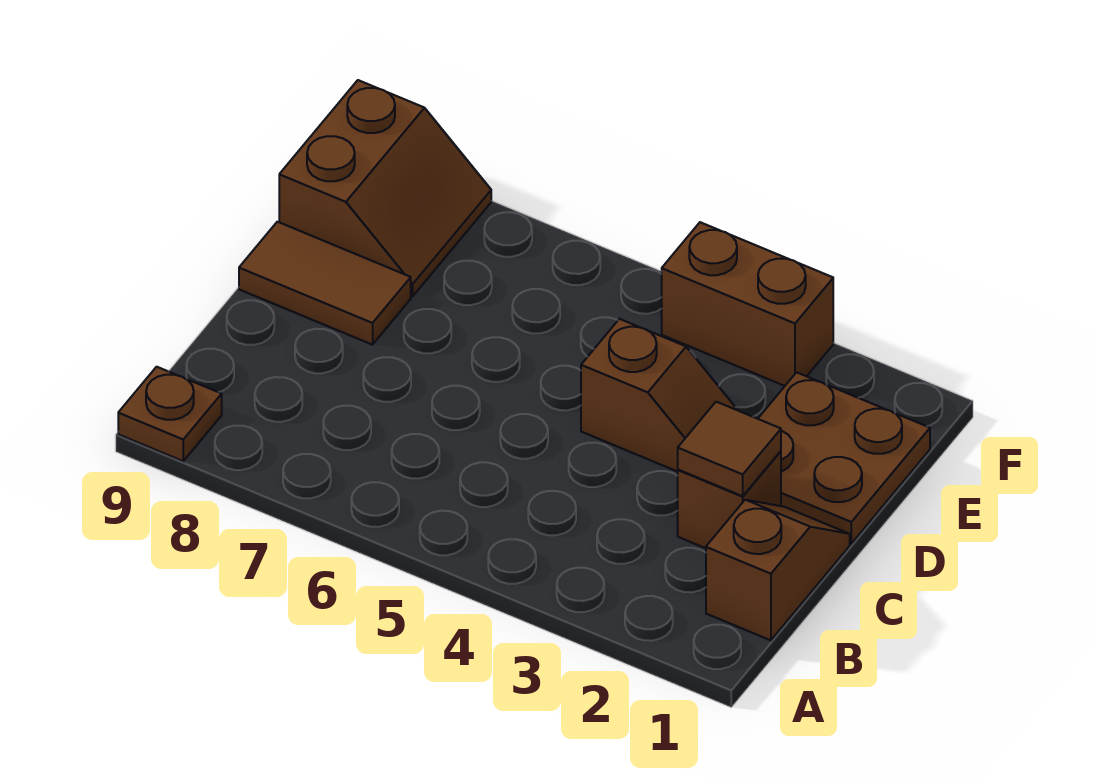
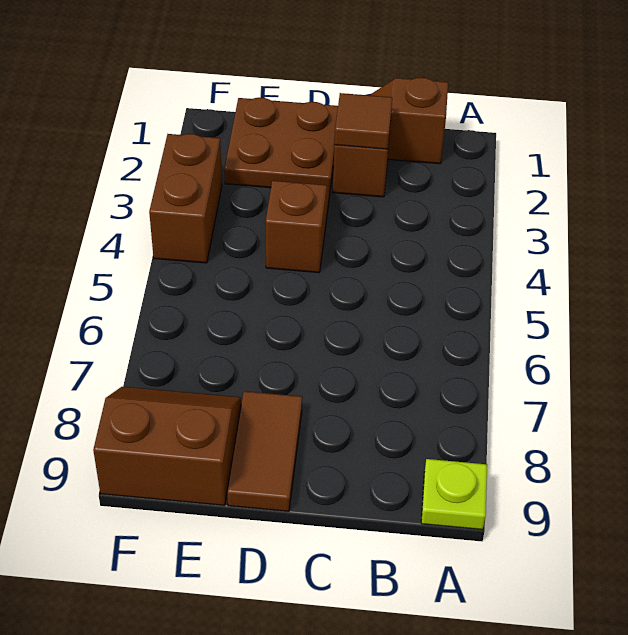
brown 1x1 plate [118,367,222,461] -> lime 1x1 plate [421,459,487,530]

